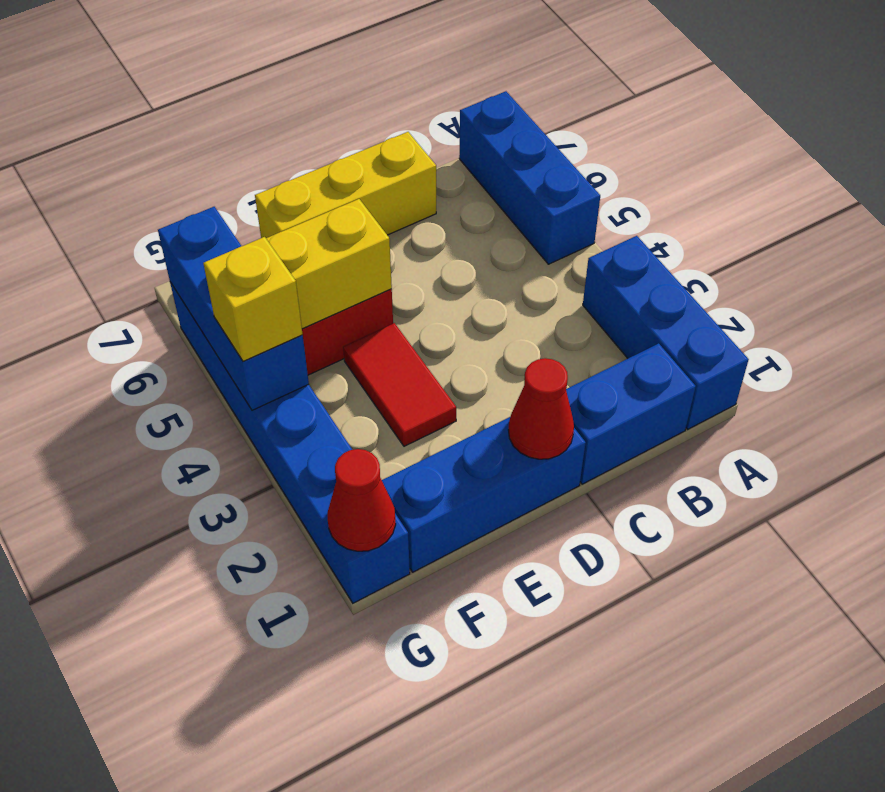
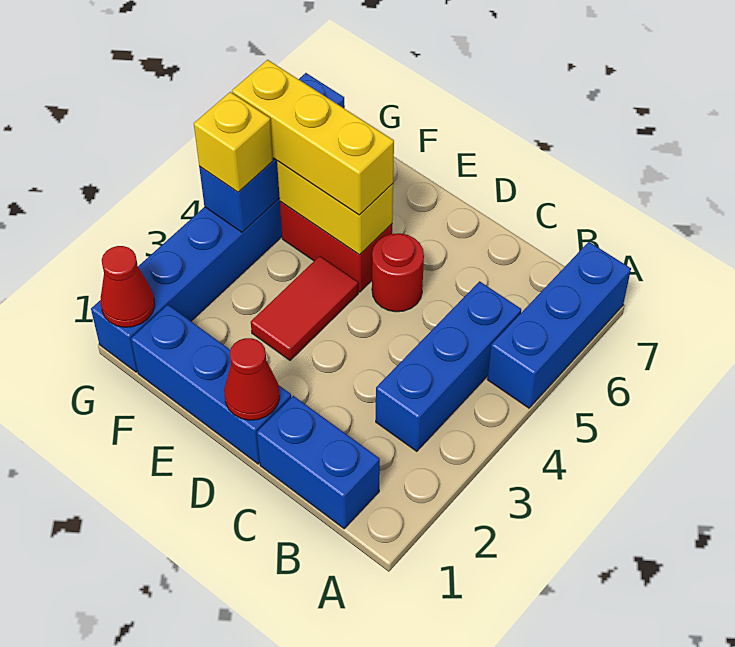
blue 1x3 brick [583,236,749,429] -> blue 1x3 brick moved to [376,281,521,451]
yellow 1x3 brick [255,132,436,238] -> yellow 1x3 brick moved to [232,60,394,215]
none -> red 1x1 round brick [372,233,424,312]

